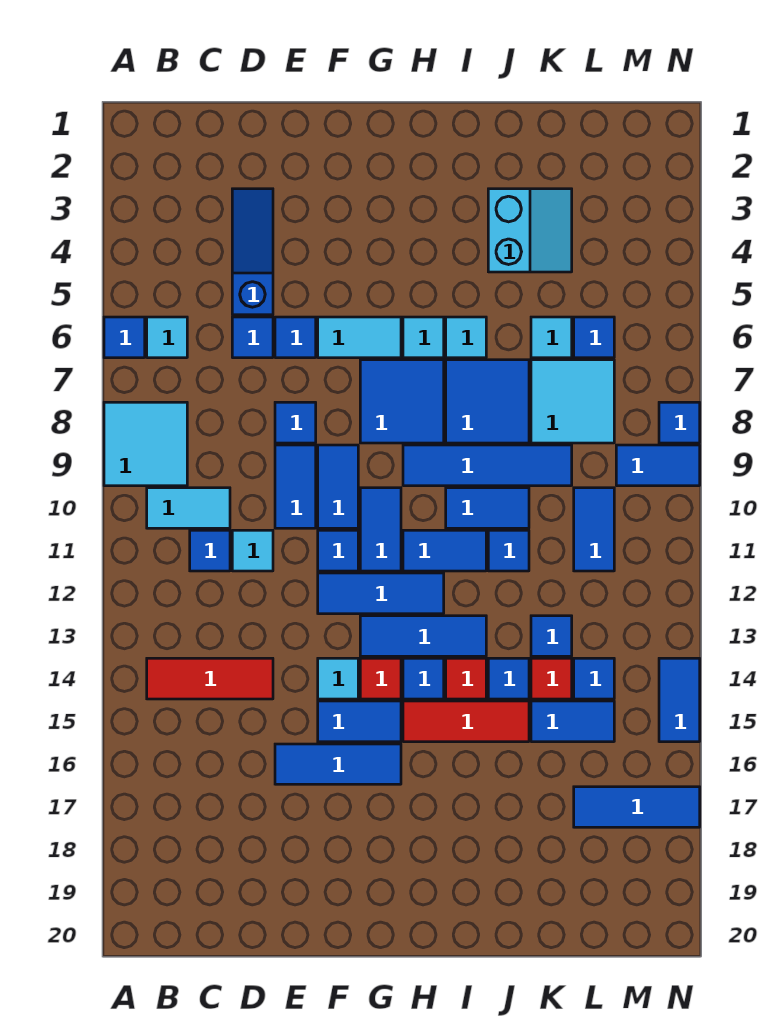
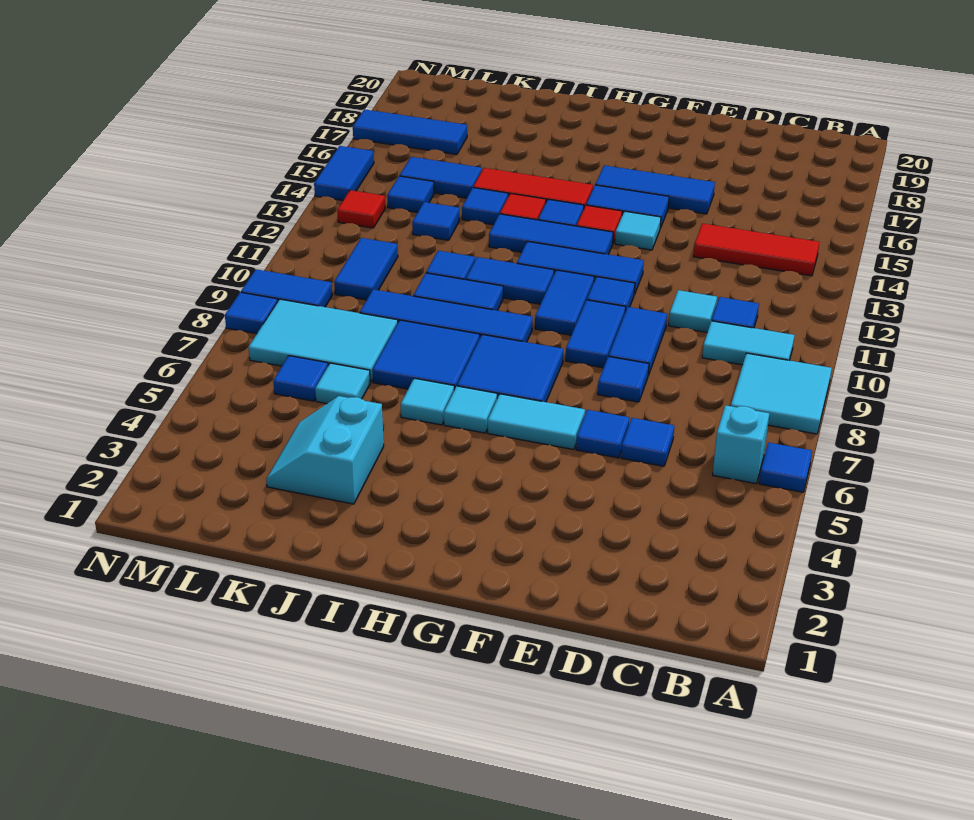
cyan 1x1 tile [147,317,187,358] -> cyan 1x1 brick [713,405,769,484]
blue 1x3 slope [232,189,273,315] -> none
cyan 2x2 tile [531,360,614,443] -> cyan 2x3 tile [248,299,398,382]
red 1x1 tile [531,658,572,699] -> red 1x1 tile moved to [337,190,385,228]

